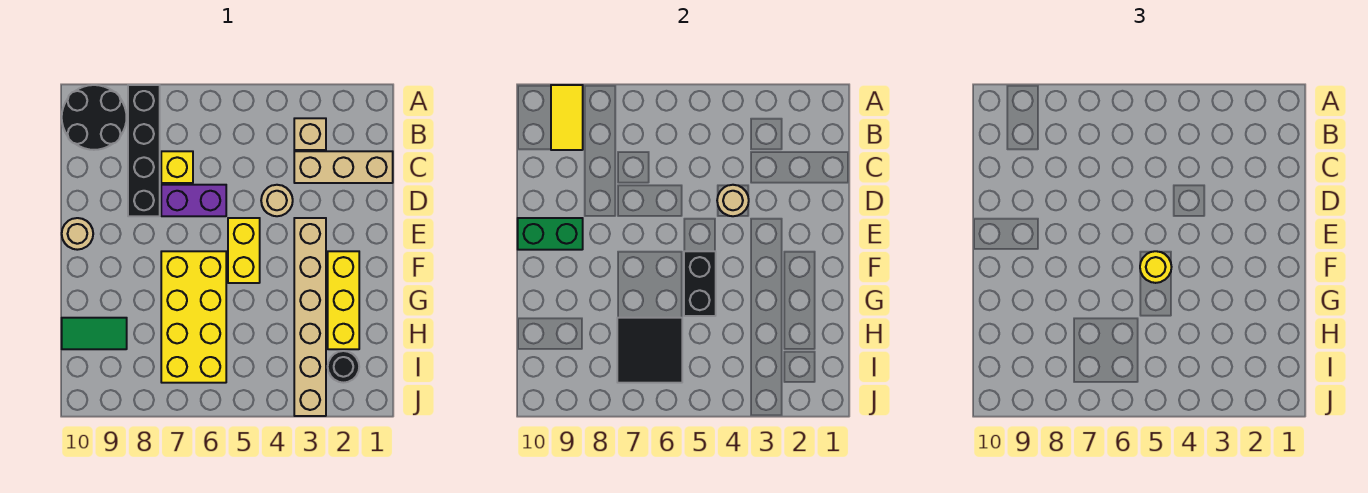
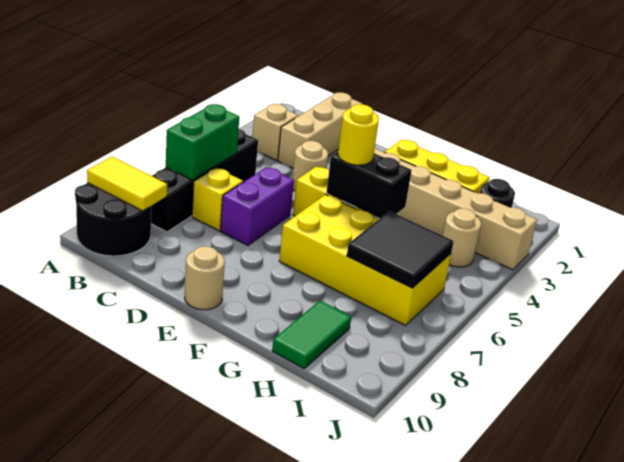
black 1x4 brick [128,85,160,216] -> black 1x4 brick turned to [151,129,258,232]
tan 1x1 round brick [717,185,749,216] -> tan 1x1 round brick moved to [443,208,481,267]
green 1x2 brick [518,218,583,250] -> green 1x2 brick moved to [166,104,239,180]

